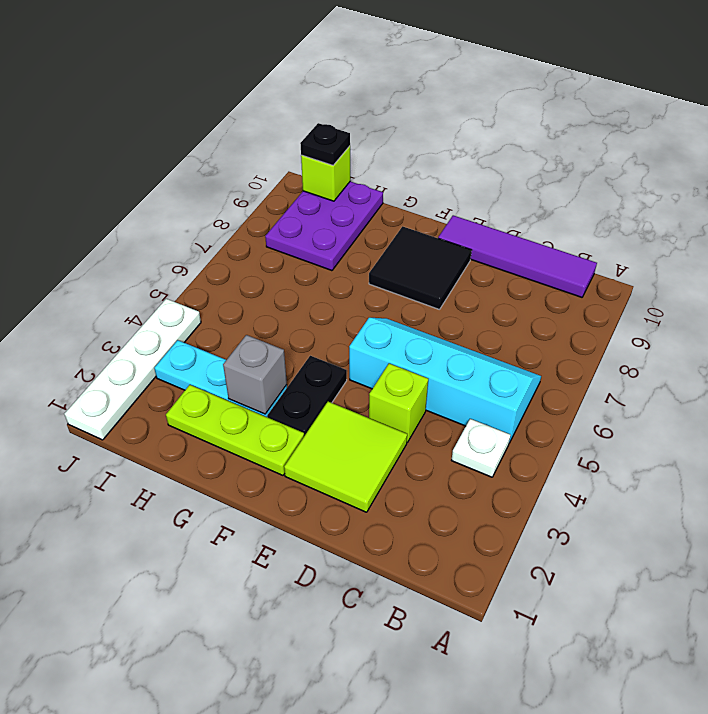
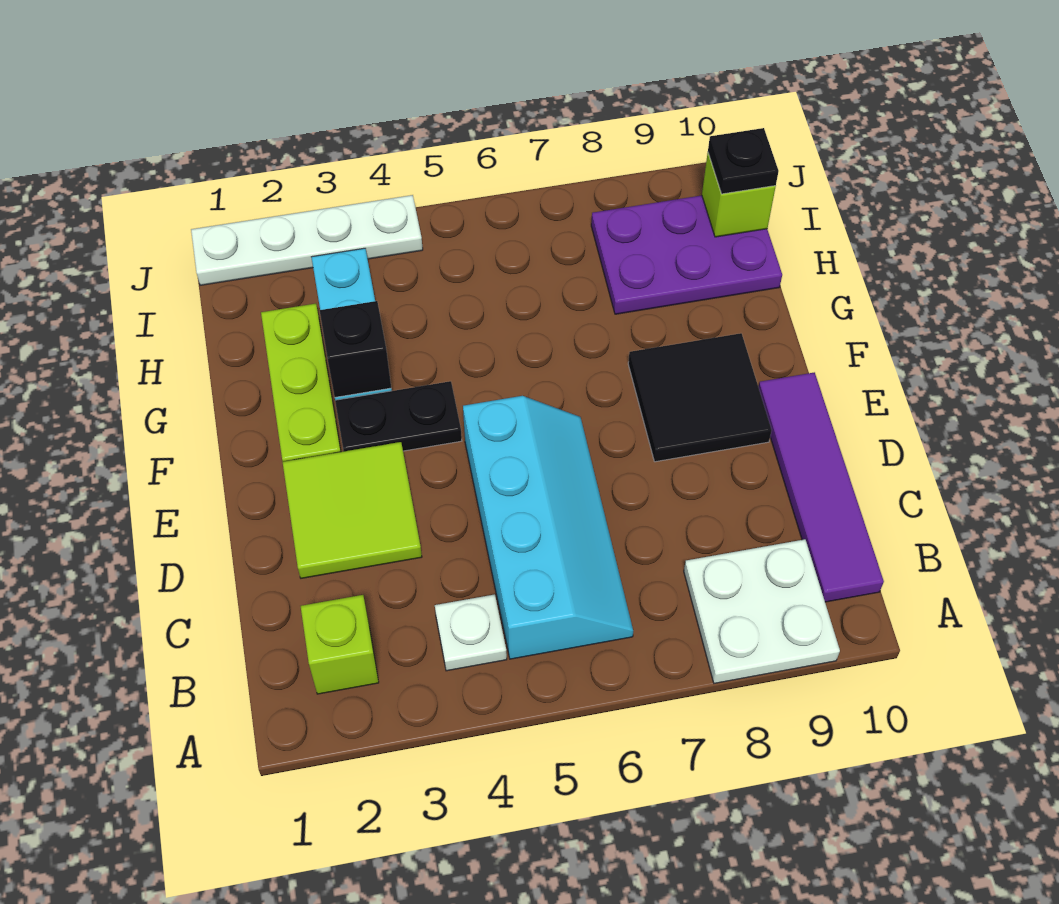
none -> white 2x2 plate [684,539,840,683]
lime 1x1 brick [369,363,428,443] -> lime 1x1 brick moved to [301,595,379,694]
grey 1x1 brick [223,335,287,414] -> black 1x1 brick [320,301,391,397]

